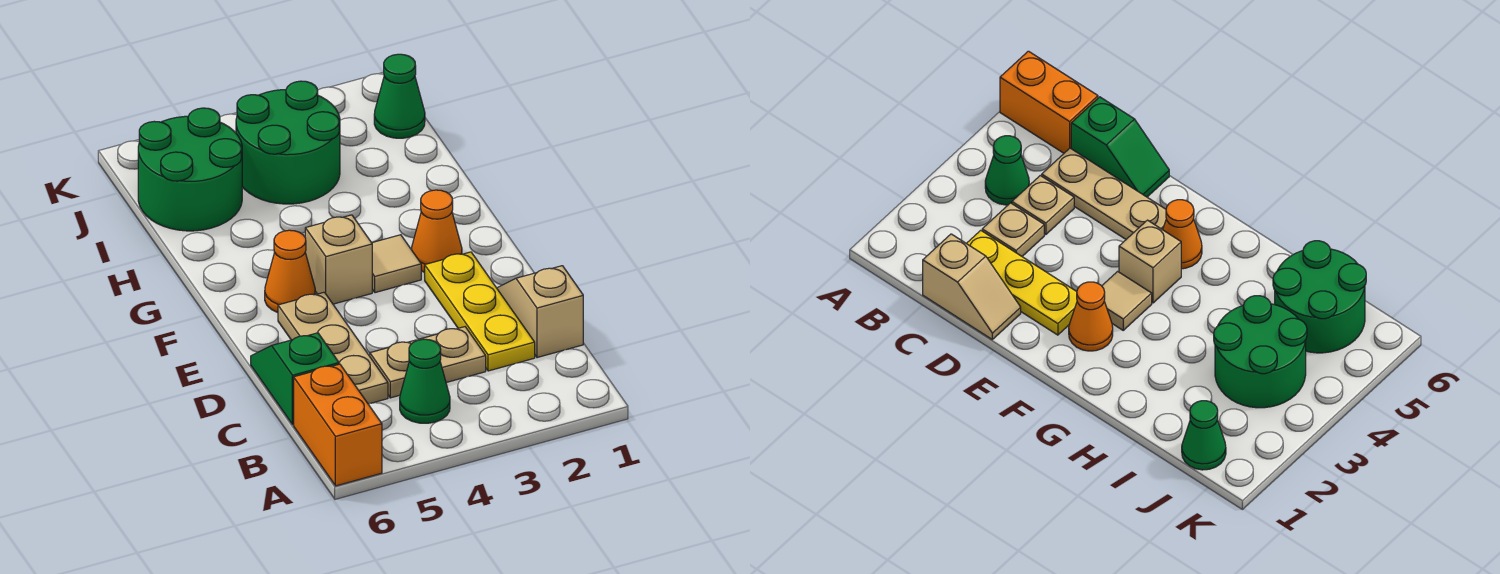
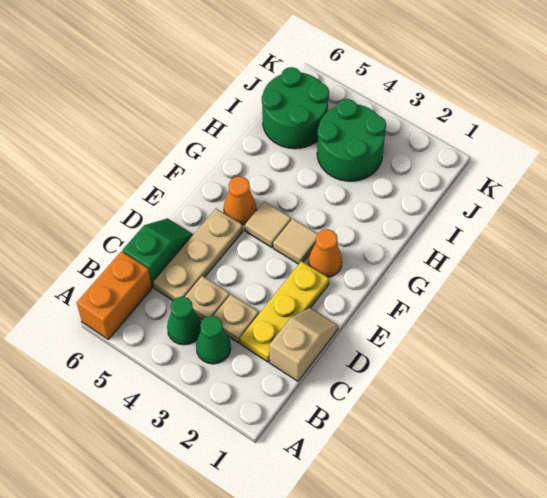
tan 1x1 brick [305,215,372,304] -> tan 1x1 tile [245,201,291,248]
green 1x1 cone [374,54,425,138] -> green 1x1 cone moved to [196,316,231,364]

